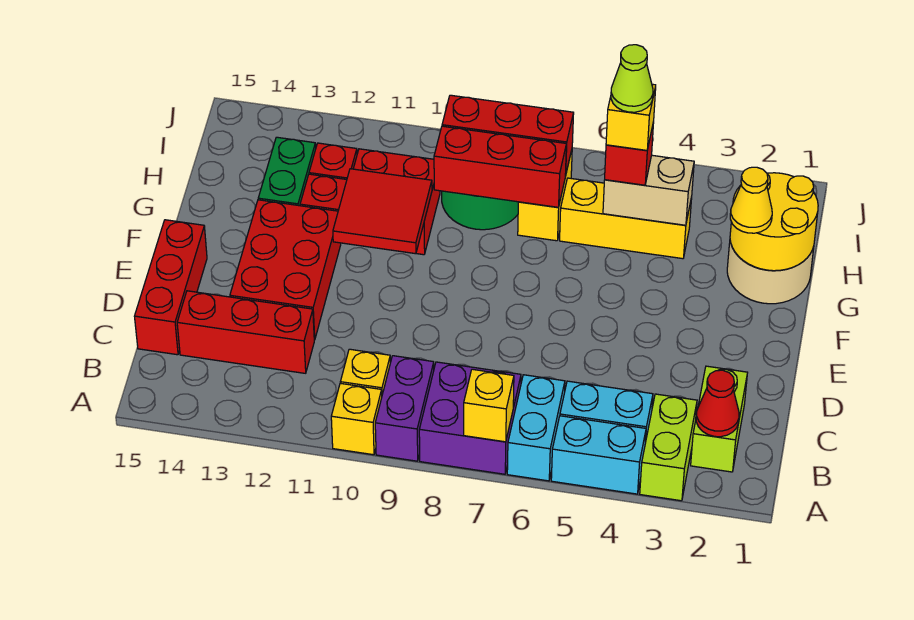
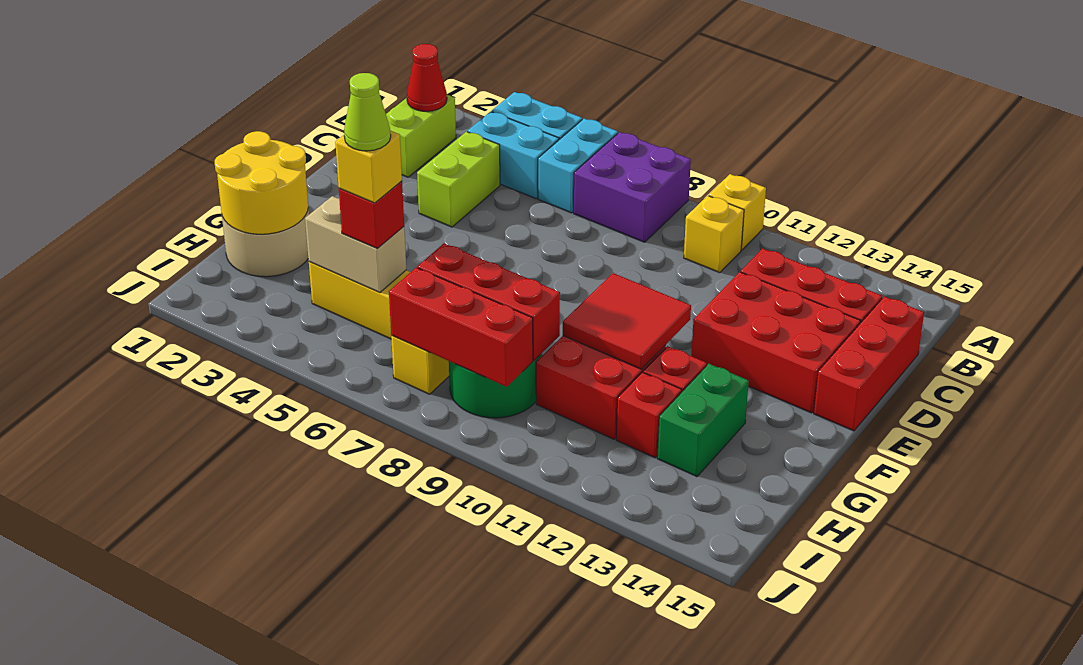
lime 1x2 brick [640,394,697,501] -> lime 1x2 brick moved to [417,132,500,227]
yellow 1x1 brick [464,369,514,442] -> none
purple 1x2 brick [375,356,434,461] -> none
red 2x3 brick [230,200,341,340] -> red 2x3 brick turned to [691,272,860,413]
yellow 1x1 cone [730,167,772,233] -> none

